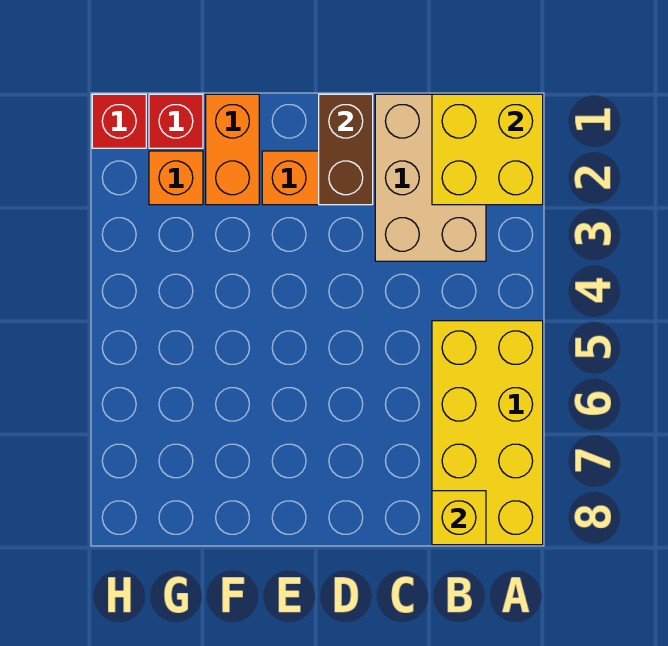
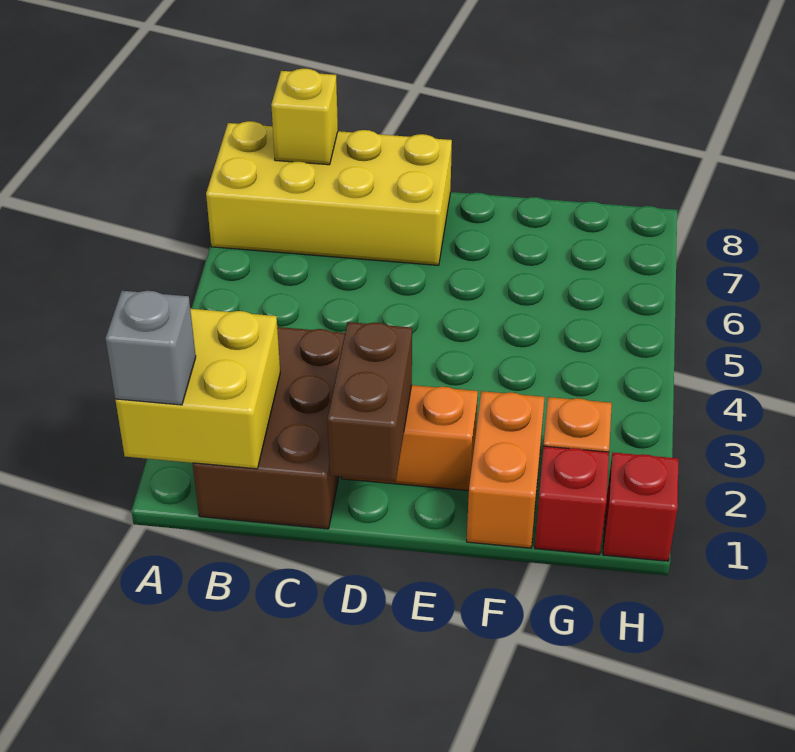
none -> grey 1x1 brick [105,291,196,405]
yellow 2x4 brick [432,321,543,545] -> yellow 2x4 brick turned to [206,121,452,265]
tan 2x3 brick [375,94,486,261] -> brown 2x3 brick [193,327,345,529]

